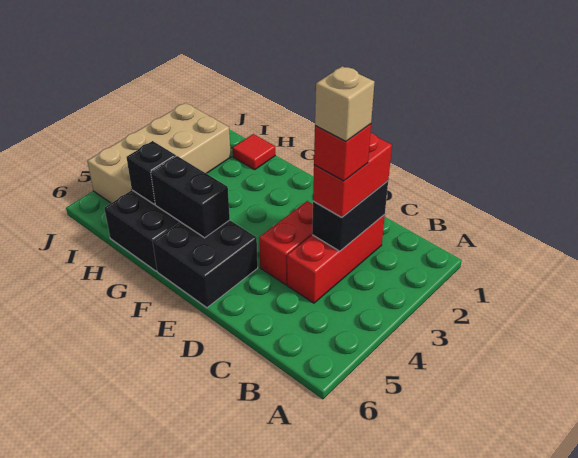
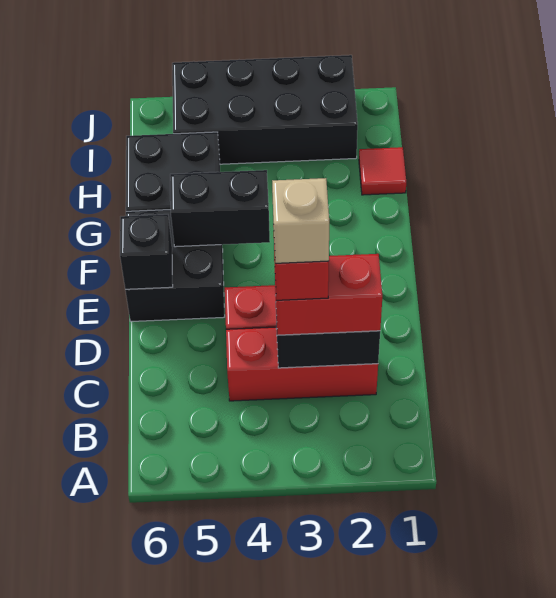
black 1x2 brick [151,156,230,238] -> black 1x2 brick turned to [170,170,270,247]
black 1x1 brick [126,141,176,204] -> black 1x1 brick moved to [120,214,173,289]
tan 2x4 brick [87,103,231,203] -> black 2x4 brick [172,55,358,164]

